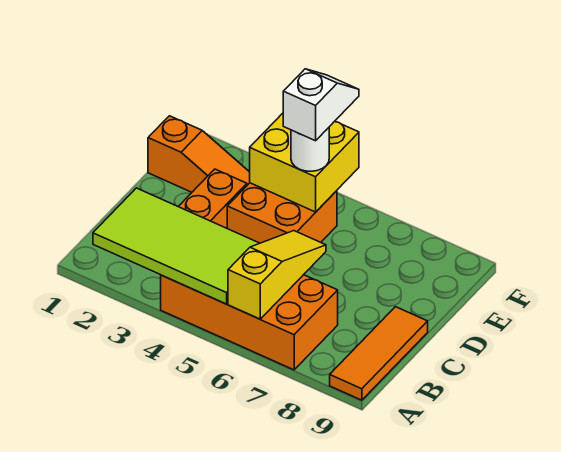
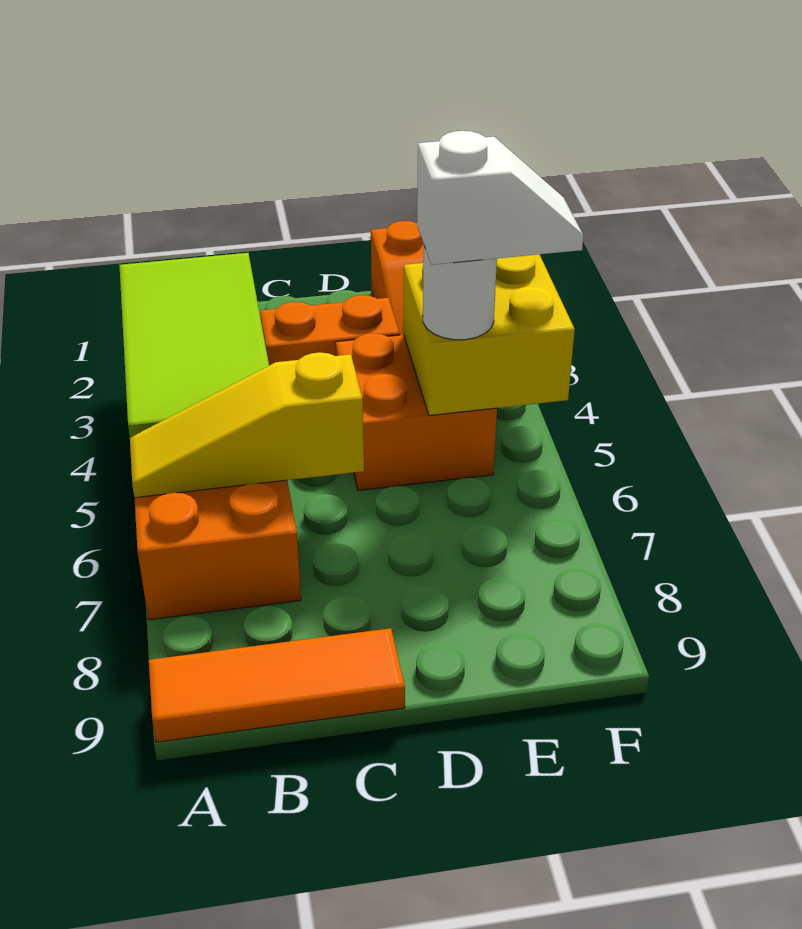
yellow 1x3 slope [228,231,326,319] -> yellow 1x3 slope turned to [130,352,364,498]

